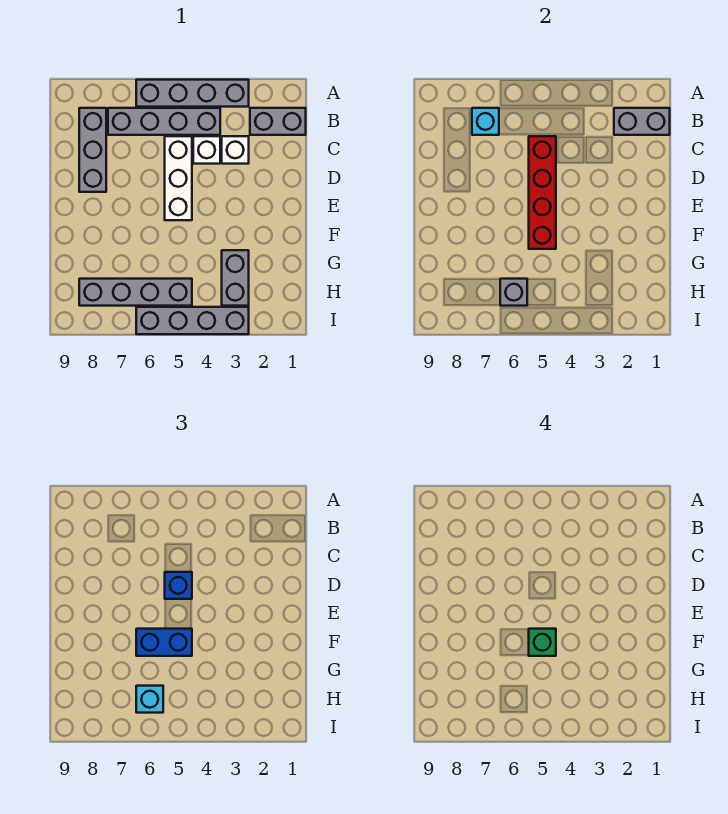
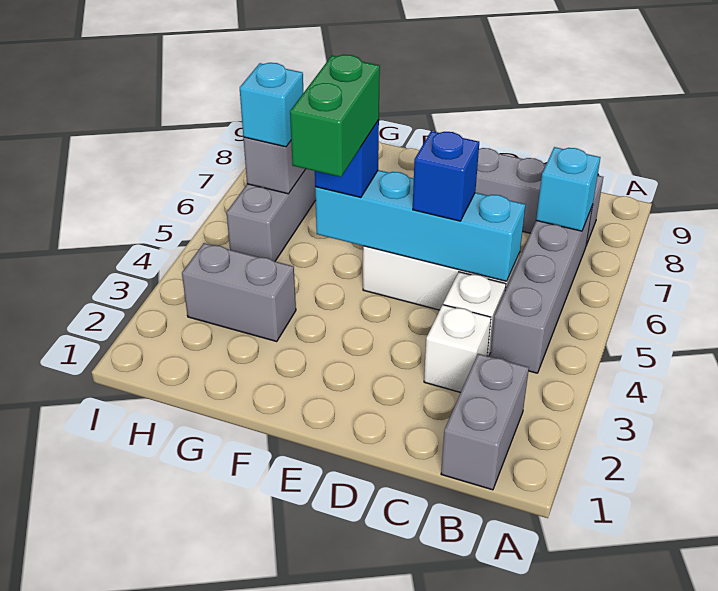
grey 1x4 brick [136,80,249,107] -> none
grey 1x2 brick [614,108,670,135] -> none
red 1x4 brick [529,136,556,249] -> cyan 1x4 brick [315,170,525,281]
blue 1x2 brick [136,629,192,656] -> blue 1x1 brick [315,120,379,197]
green 1x1 brick [529,629,556,656] -> green 1x2 brick [290,55,380,177]
grey 1x4 brick [136,307,249,334] -> none

